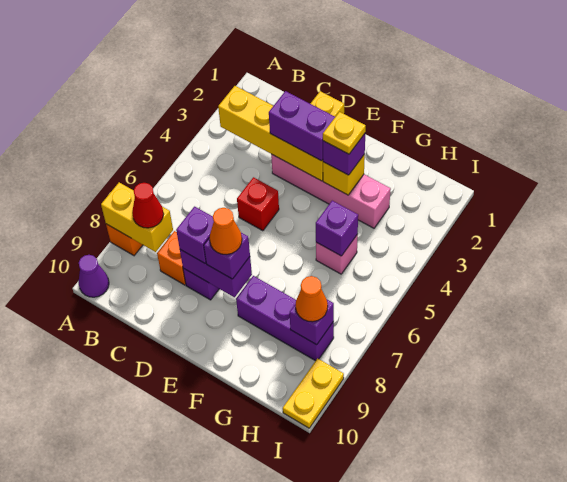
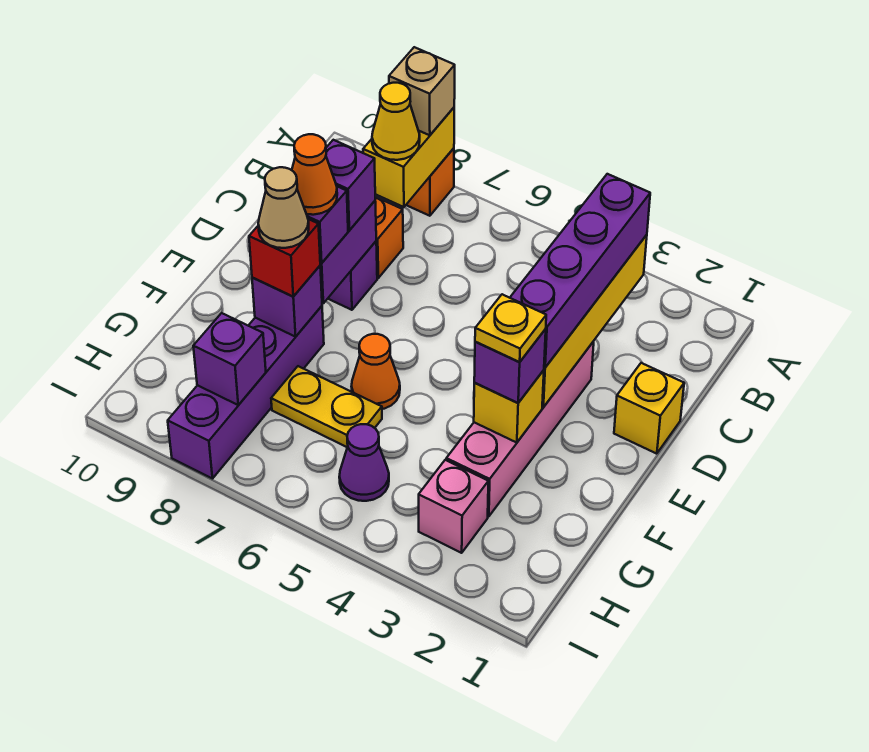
none -> tan 1x1 brick [389,47,455,135]
purple 1x1 cone [79,255,109,297] -> purple 1x1 cone moved to [339,424,389,501]
red 1x1 cone [132,183,164,228] -> yellow 1x1 cone [372,83,420,160]
purple 1x2 brick [269,91,335,161] -> purple 1x4 brick [510,174,650,368]
red 1x1 brick [237,177,279,231] -> red 1x1 brick moved to [249,219,320,297]
purple 1x3 brick [236,276,334,361] -> purple 1x4 brick [168,306,324,479]
none -> tan 1x1 cone [258,167,309,248]
pink 1x1 brick [316,234,358,274] -> pink 1x1 brick moved to [419,460,488,553]
purple 1x1 brick [316,201,358,256] -> purple 1x1 brick moved to [252,266,322,337]
orange 1x1 cone [296,276,328,322] -> orange 1x1 cone moved to [351,334,400,409]
yellow 1x2 plate [283,358,344,428] -> yellow 1x2 plate moved to [271,366,382,447]

